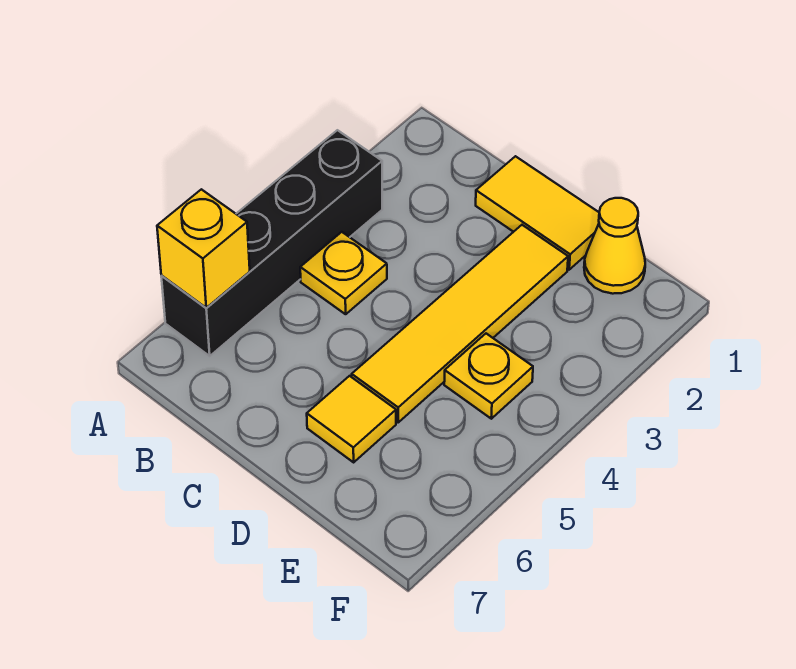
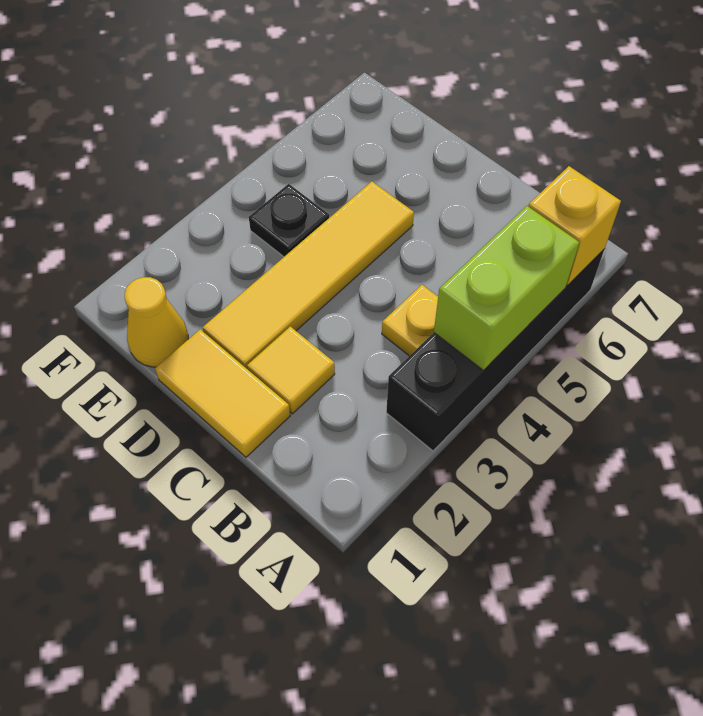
none -> lime 1x2 brick [434,206,579,370]
yellow 1x1 tile [307,376,396,462] -> yellow 1x1 tile moved to [247,326,335,414]
yellow 1x1 plate [444,334,533,419] -> black 1x1 plate [249,184,329,257]

